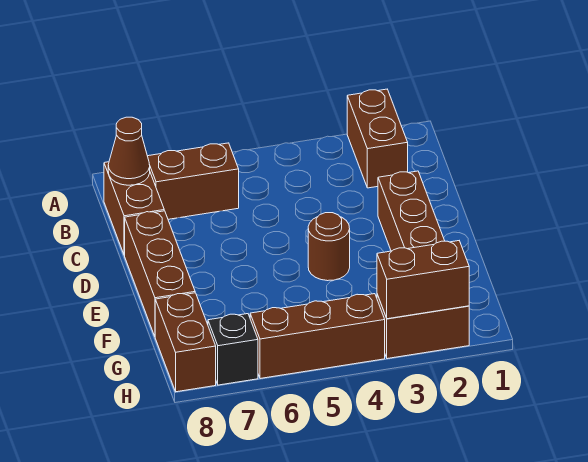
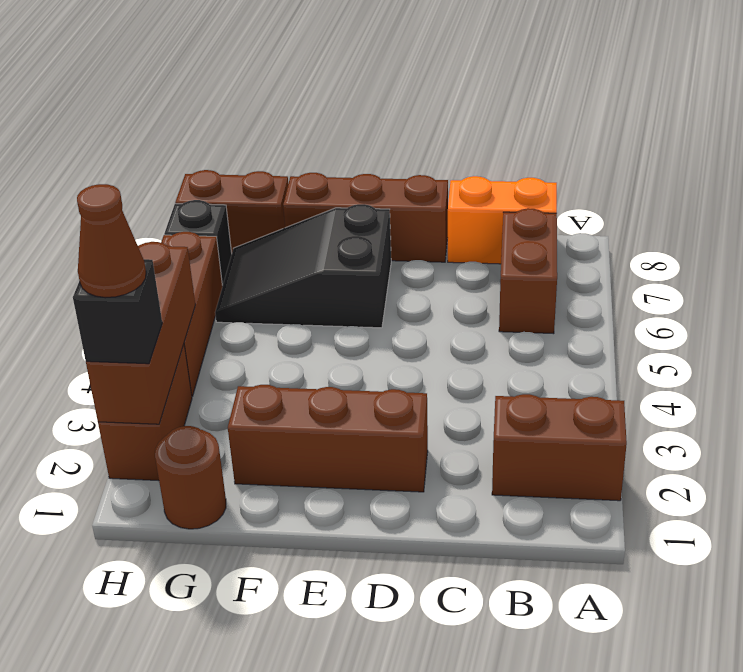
brown 1x2 brick [104,162,164,255] -> orange 1x2 brick [448,176,557,264]
brown 1x1 cone [108,117,150,185] -> brown 1x1 cone moved to [77,184,146,298]
brown 1x1 round brick [308,213,350,281] -> brown 1x1 round brick moved to [155,426,226,529]
none -> black 2x3 slope [215,204,391,328]
brown 1x2 brick [377,241,469,319] -> brown 1x3 brick [86,242,195,424]
none -> black 1x1 brick [73,259,162,364]

